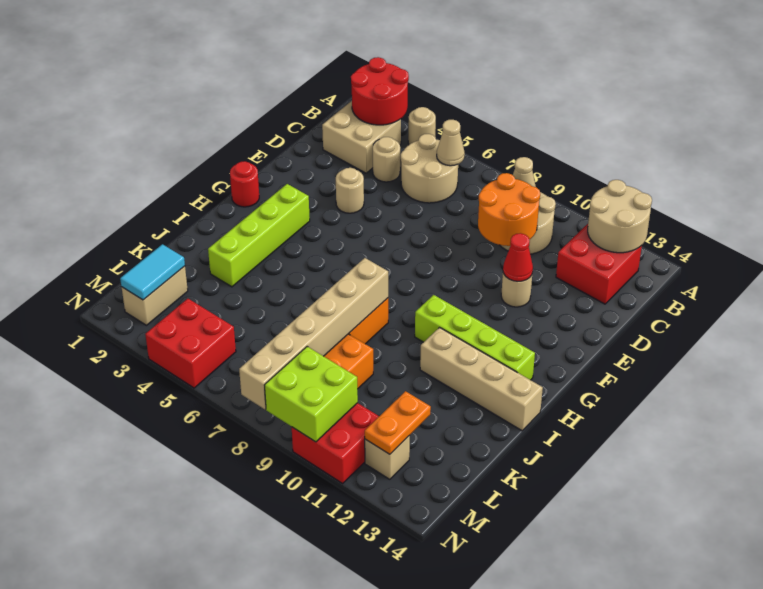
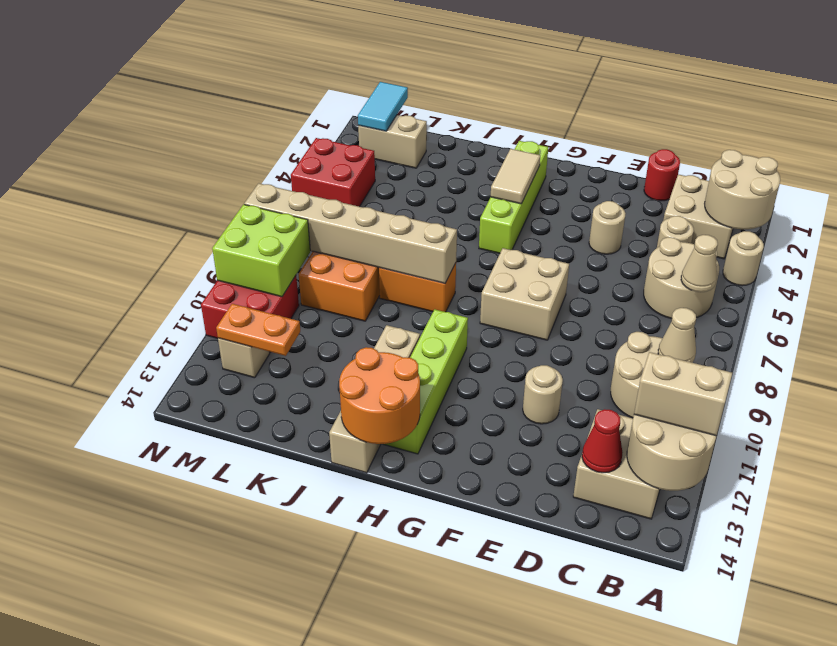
red 2x2 round brick [351,57,409,125] -> tan 2x2 round brick [705,150,780,229]
none -> tan 1x2 brick [634,352,732,436]
red 2x2 brick [556,224,642,304] -> tan 2x2 brick [573,409,660,519]
orange 2x2 round brick [478,173,540,246] -> orange 2x2 round brick moved to [339,347,420,444]
red 1x1 cone [503,233,533,281] -> red 1x1 cone moved to [582,409,623,473]
none -> tan 2x2 brick [480,248,569,340]
red 1x1 round brick [230,161,259,207] -> red 1x1 round brick moved to [644,149,680,201]
lime 1x4 brick [208,184,310,287] -> lime 1x4 brick turned to [479,141,548,253]
none -> tan 1x2 tile [491,149,540,204]
cyan 1x2 tile [120,244,185,300] -> cyan 1x2 tile turned to [358,82,408,131]

